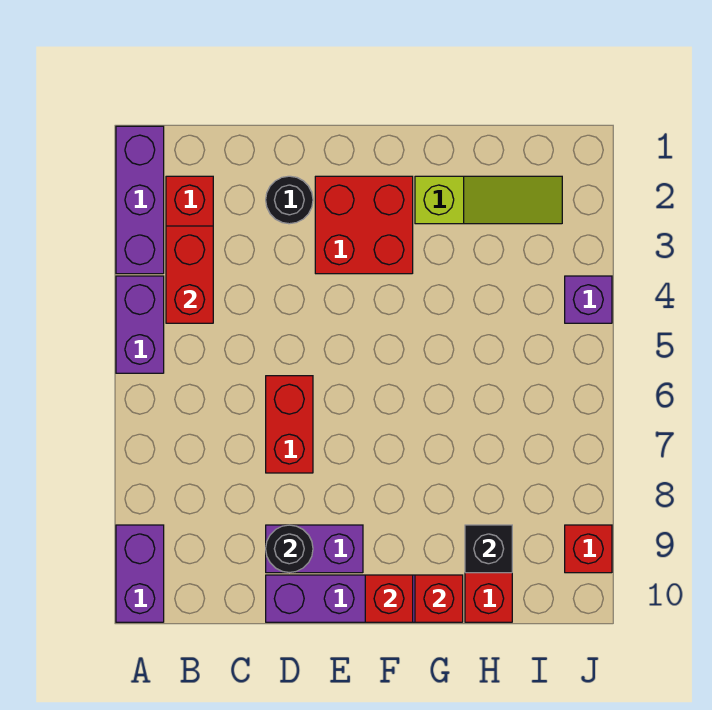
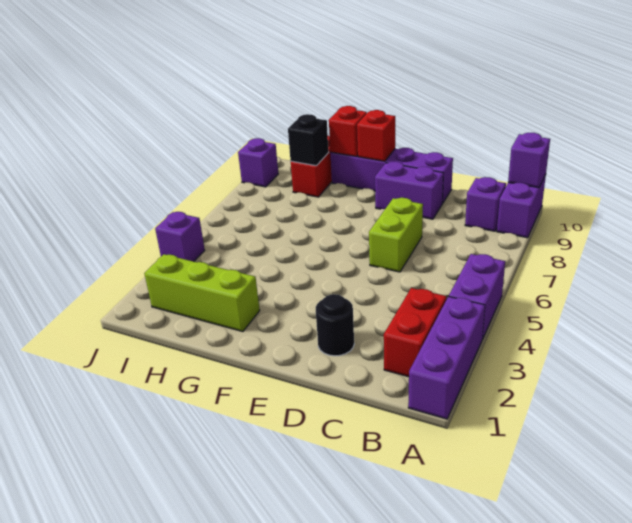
none -> purple 1x1 brick [508,133,550,188]
red 1x2 brick [166,226,213,323] -> none
none -> purple 1x1 brick [465,177,506,231]
red 1x2 brick [266,376,313,473] -> lime 1x2 brick [369,198,423,272]
black 1x1 round brick [266,525,313,573] -> none
red 2x2 brick [315,176,413,274] -> none
lime 1x3 slope [415,176,562,224] -> lime 1x3 brick [144,254,260,332]
red 1x1 brick [565,525,612,573] -> purple 1x1 brick [238,138,278,187]

